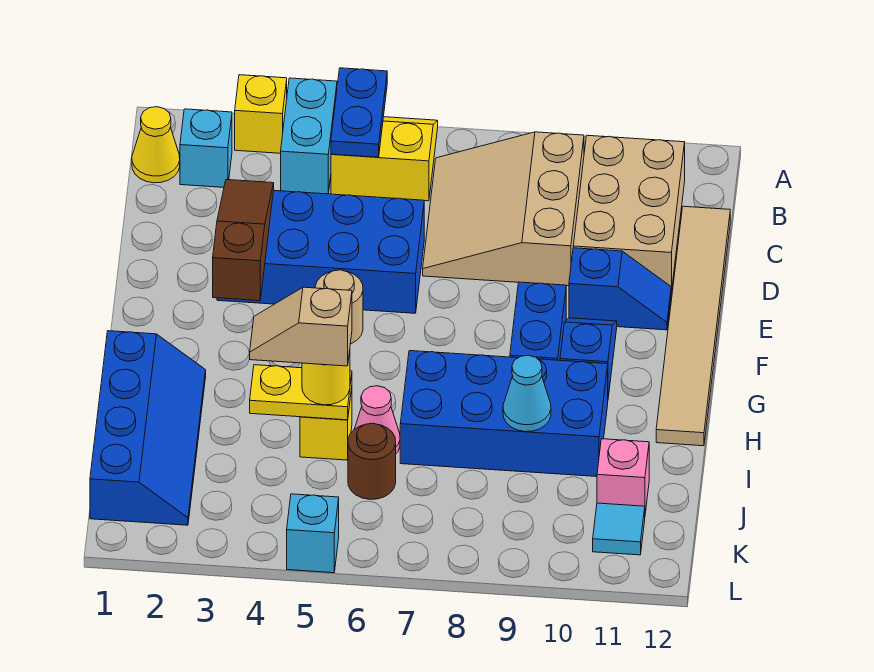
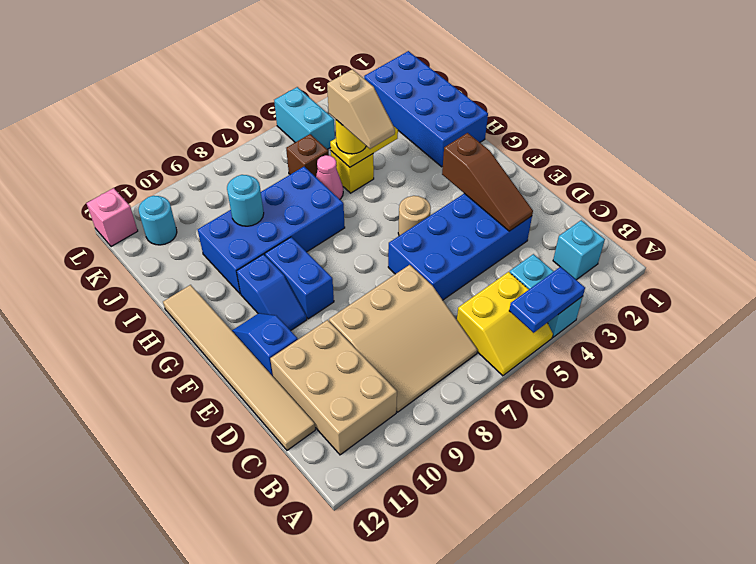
yellow 1x1 brick [235,75,287,153] -> none
blue 1x2 plate [331,68,387,157] -> blue 1x2 plate turned to [509,267,585,333]
yellow 1x1 cone [132,107,180,183] -> none
tan 3x3 slope [423,132,584,286] -> tan 3x3 slope turned to [329,265,477,412]
blue 1x2 slope [569,248,671,330] -> blue 1x2 slope turned to [232,313,298,376]
blue 2x4 slope [90,331,206,525] -> blue 2x4 brick [364,51,488,167]
tan 1x2 slope [250,287,352,366] -> tan 1x2 slope turned to [327,69,395,149]
cyan 1x1 cone [503,355,551,431] -> cyan 1x1 round brick [227,175,264,226]
brown 1x1 round brick [348,423,396,499] -> brown 1x1 brick [286,134,329,177]
pink 1x1 brick [597,439,649,513] -> pink 1x1 brick moved to [87,188,138,247]
cyan 1x1 tile [593,503,645,555] -> cyan 1x1 round brick [139,196,177,245]
cyan 1x1 brick [287,494,339,573] -> cyan 1x2 brick [274,87,335,149]

